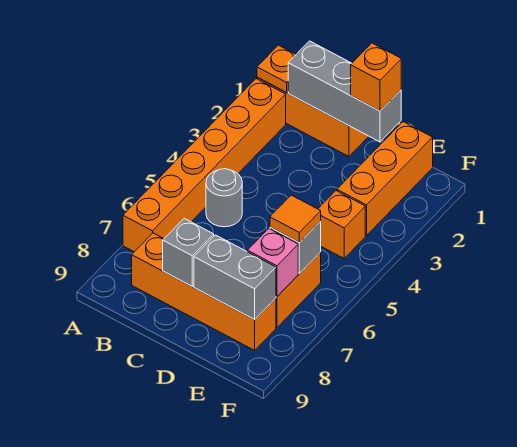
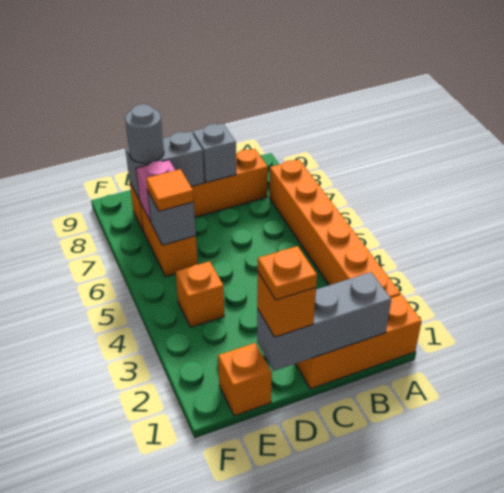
orange 1x1 plate [257,45,296,93] -> orange 1x1 plate moved to [258,246,317,300]
grey 1x1 round brick [206,169,242,227] -> grey 1x1 round brick moved to [125,104,164,163]
orange 1x3 brick [337,122,433,236] -> orange 1x1 brick [218,343,272,416]

